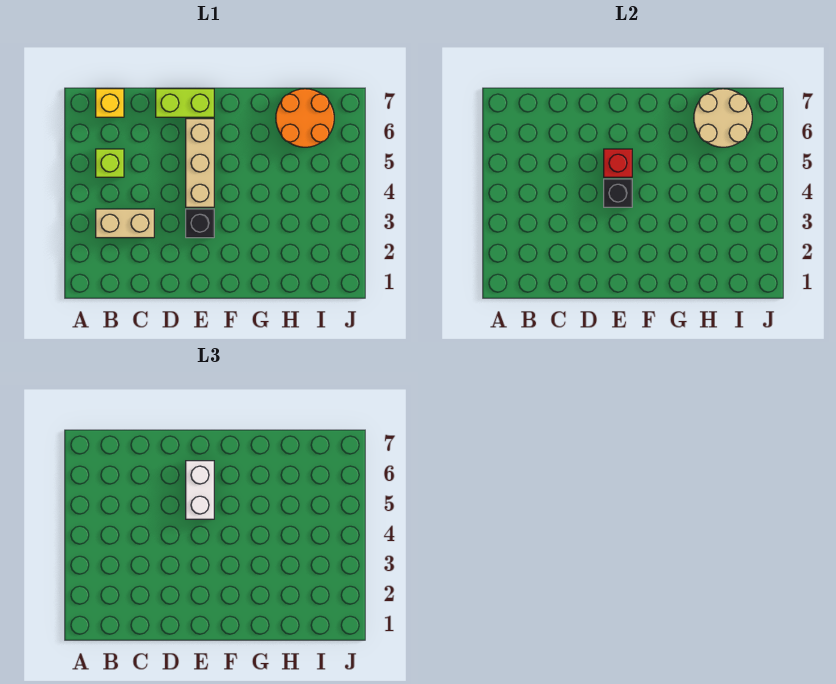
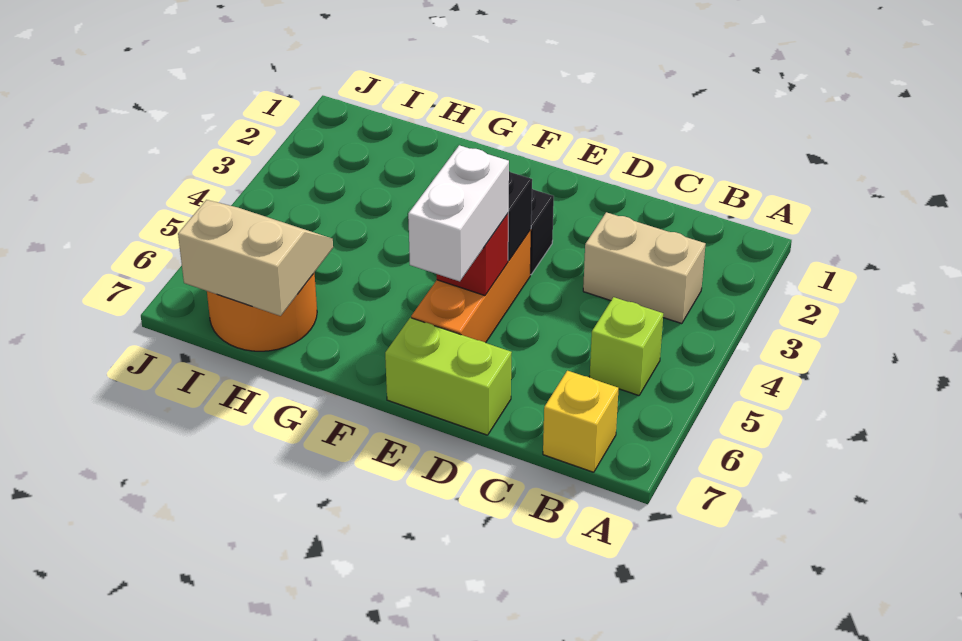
tan 1x3 brick [186,119,214,207] -> orange 1x3 brick [411,230,531,343]
tan 2x2 round brick [694,89,752,147] -> tan 2x2 slope [178,200,333,316]

